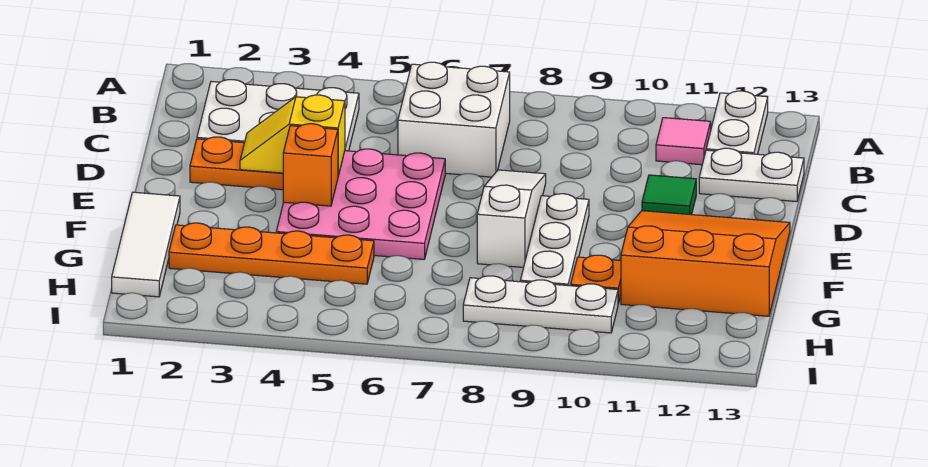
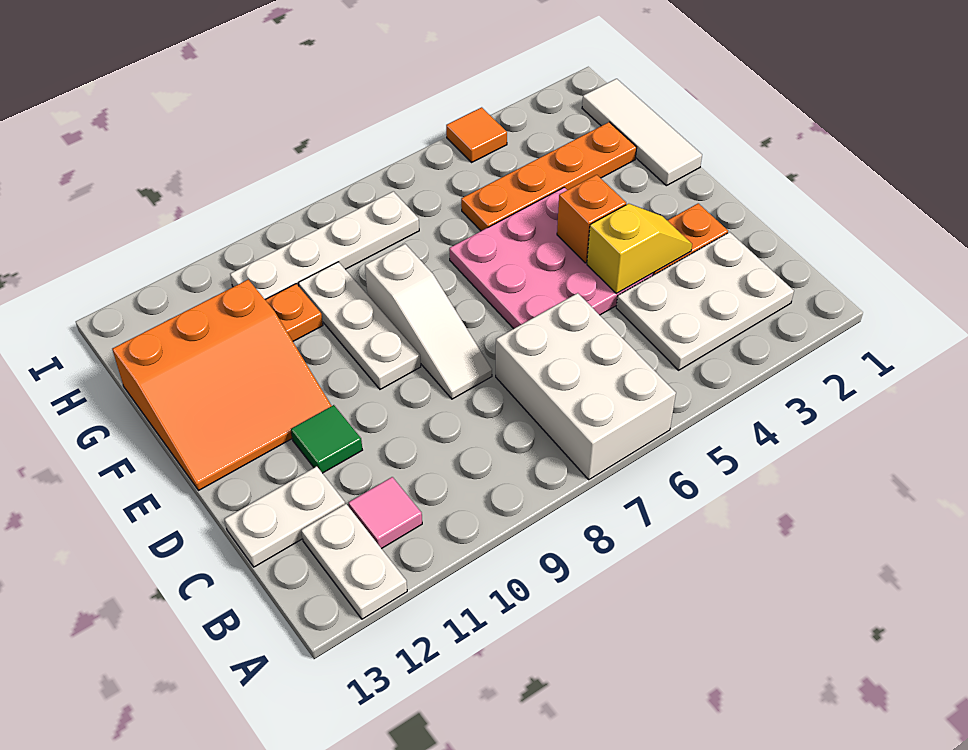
white 2x2 brick [398,62,510,177] -> white 2x3 brick [496,293,676,480]
white 1x3 plate [463,276,618,333] -> white 1x4 plate [230,191,419,299]
none -> orange 1x1 tile [446,107,507,162]

